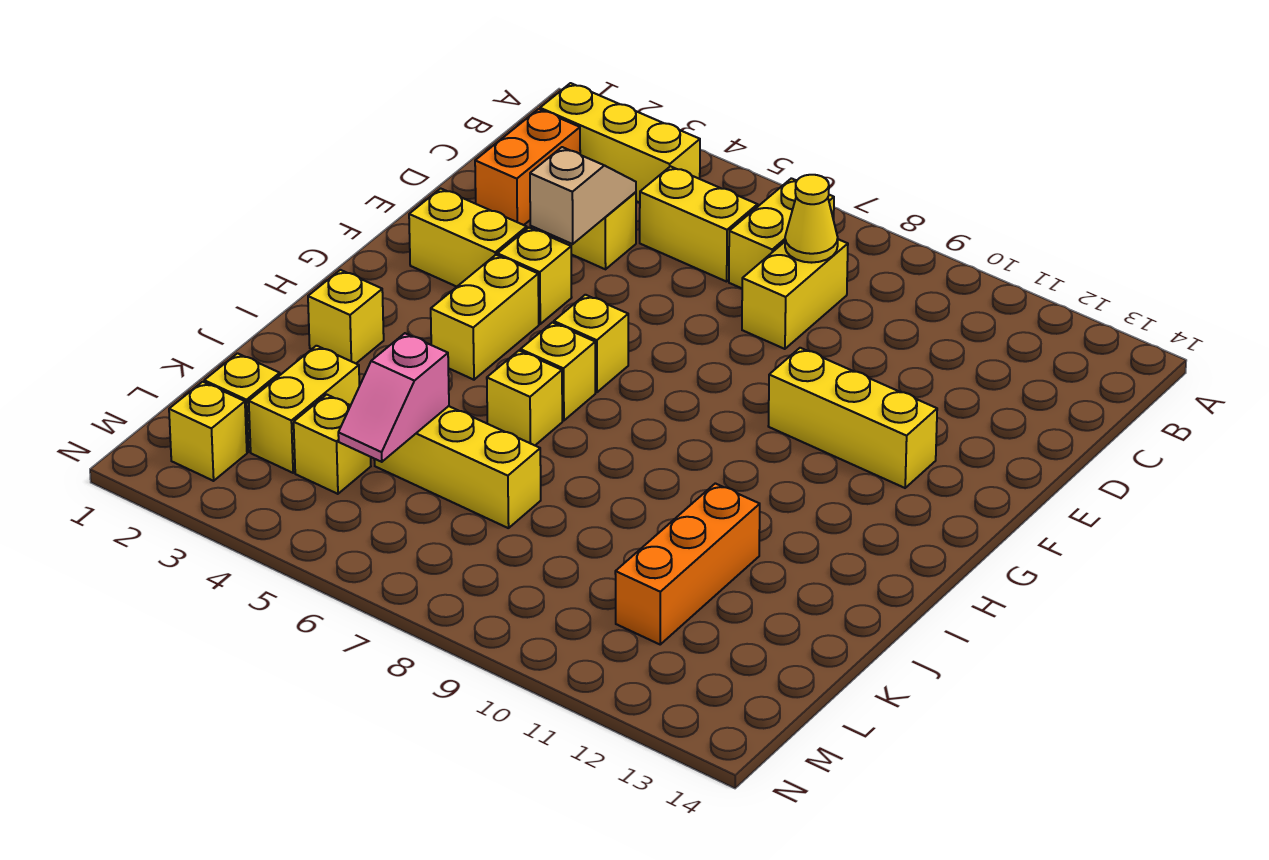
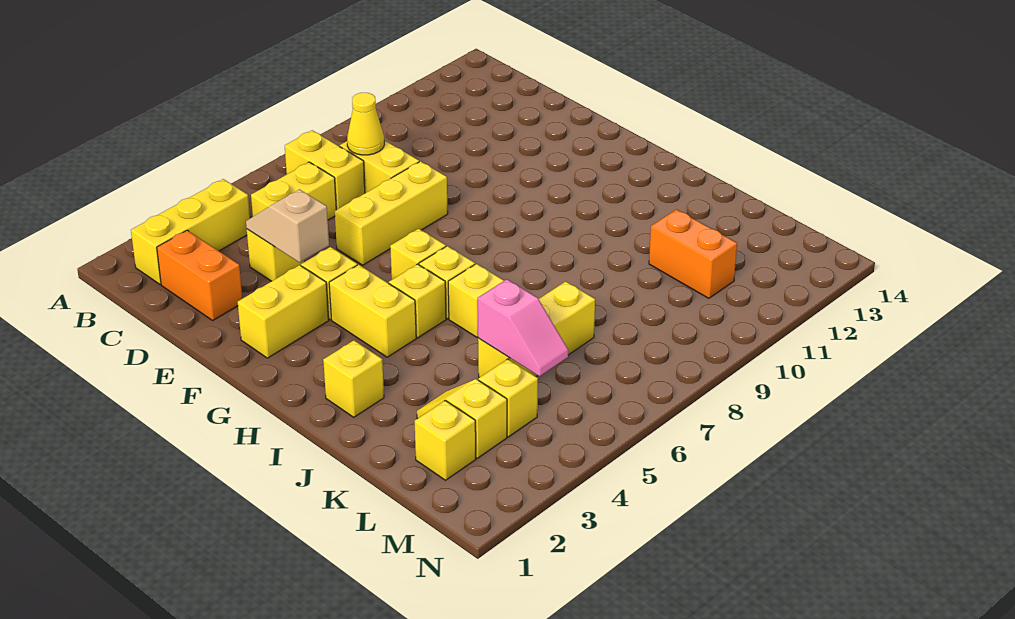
yellow 1x3 brick [768,348,937,488] -> yellow 1x3 brick moved to [335,161,448,265]
orange 1x3 brick [615,483,760,644] -> orange 1x2 brick [649,210,737,298]
yellow 1x2 brick [249,346,359,473] -> yellow 1x2 slope [417,379,507,458]
yellow 1x1 brick [169,382,247,481] -> yellow 1x1 brick moved to [389,264,446,338]

